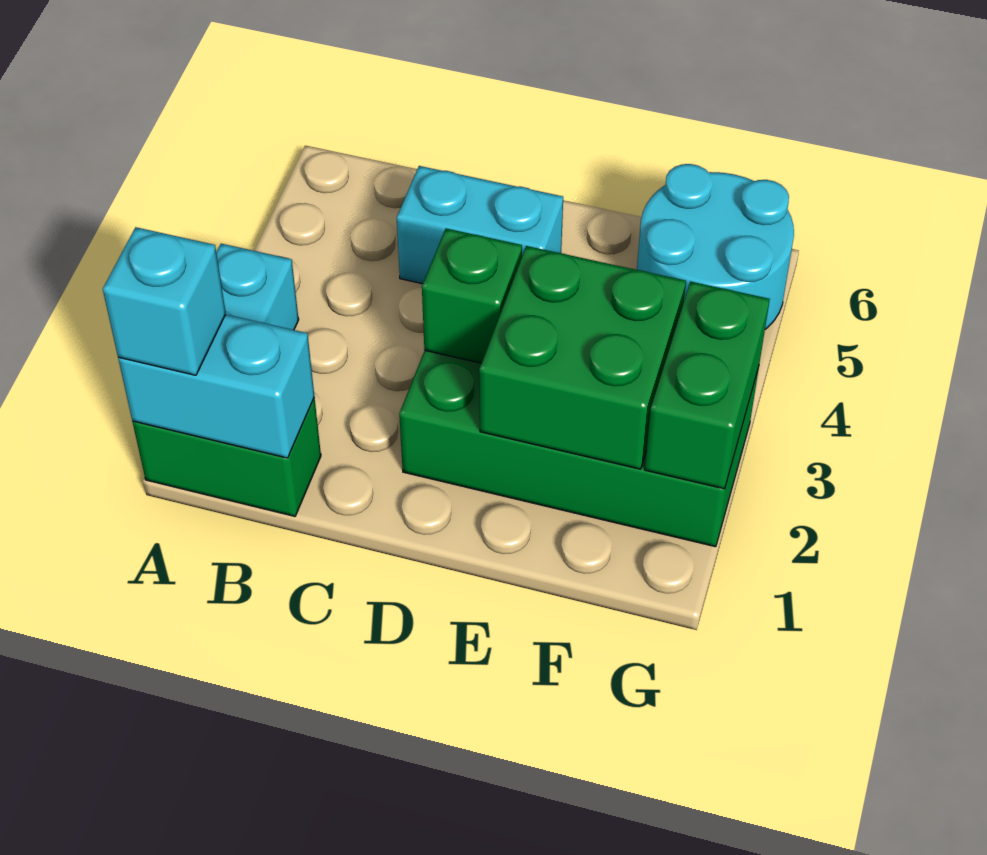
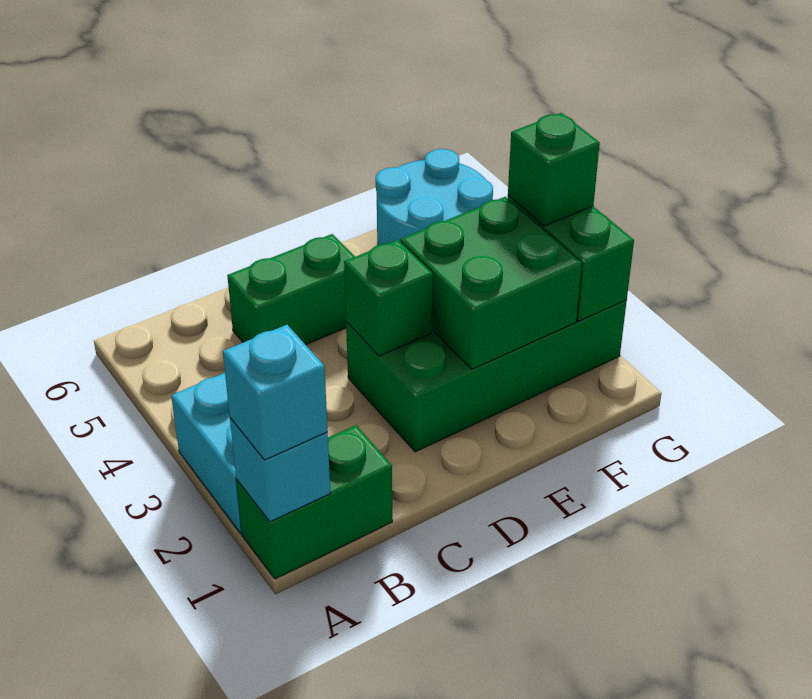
cyan 1x2 brick [118,315,314,458] -> cyan 1x1 brick [230,418,330,522]
cyan 1x2 brick [397,166,563,284] -> green 1x2 brick [227,234,355,345]
none -> green 1x1 brick [508,113,600,226]

